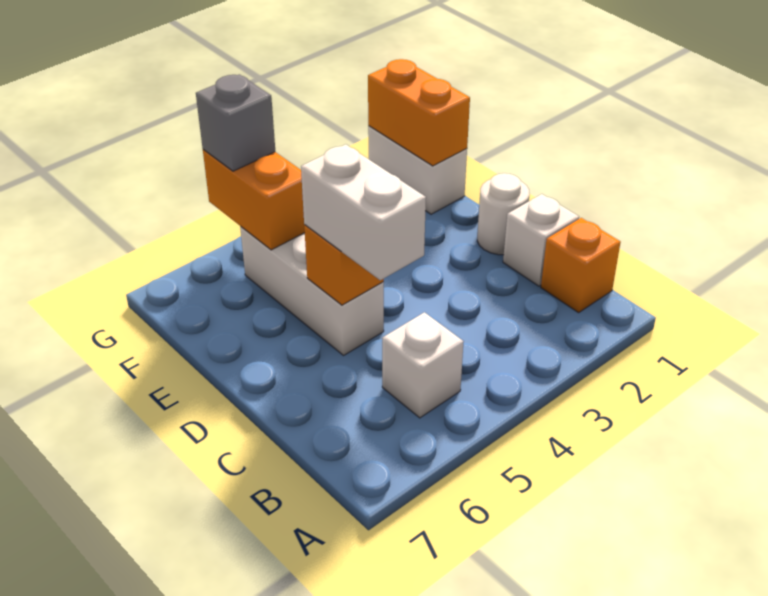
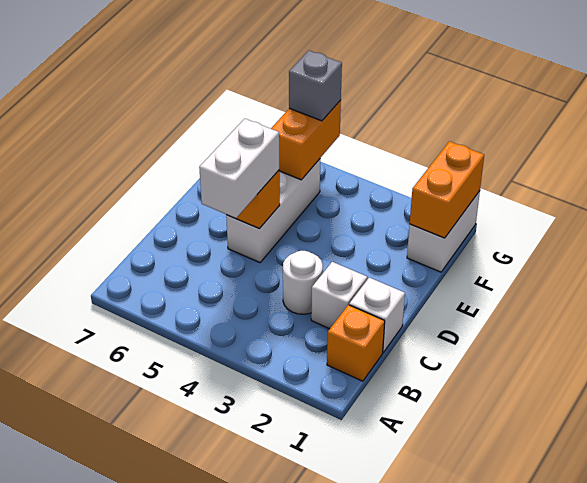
white 1x1 brick [382,312,464,418] -> white 1x1 brick moved to [311,262,367,329]
white 1x1 round brick [477,173,530,255] -> white 1x1 round brick moved to [283,251,323,314]

